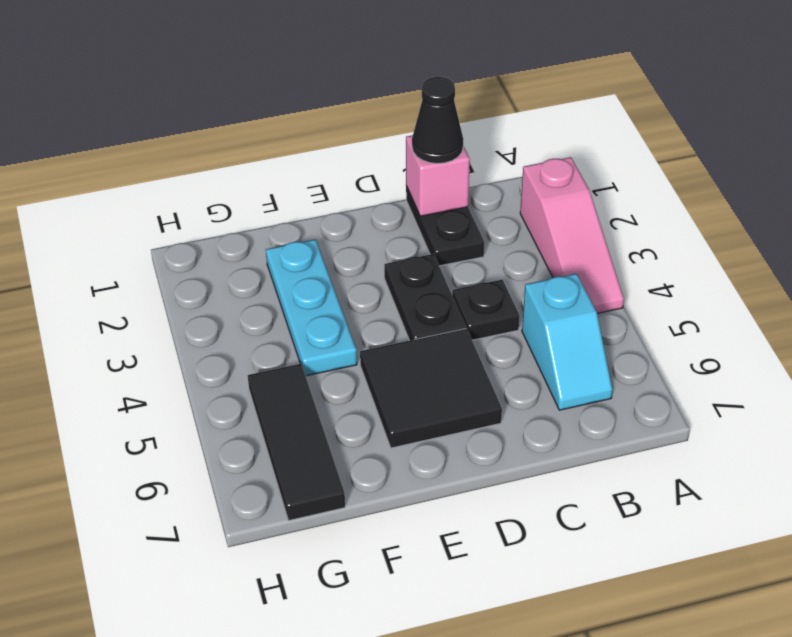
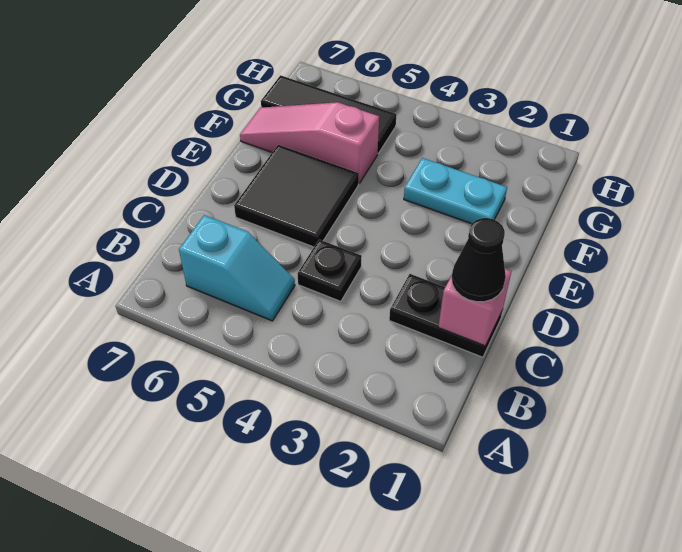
pink 1x3 slope [520,157,624,313] -> pink 1x3 slope moved to [240,102,379,183]
cyan 1x2 slope [522,274,612,410] -> cyan 1x2 slope turned to [179,215,295,321]
black 1x2 plate [384,254,466,341] -> none
cyan 1x3 plate [266,240,357,376] -> cyan 1x2 plate [404,158,507,224]

